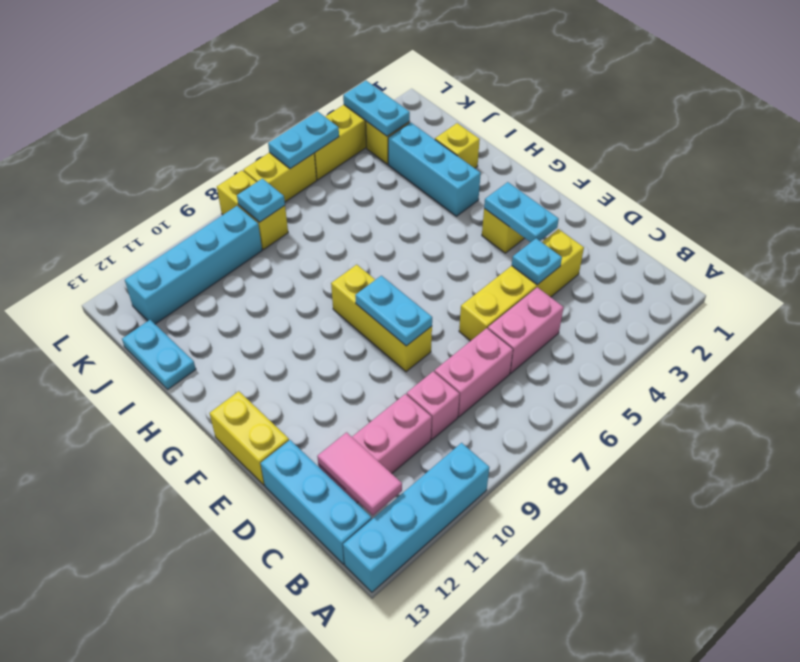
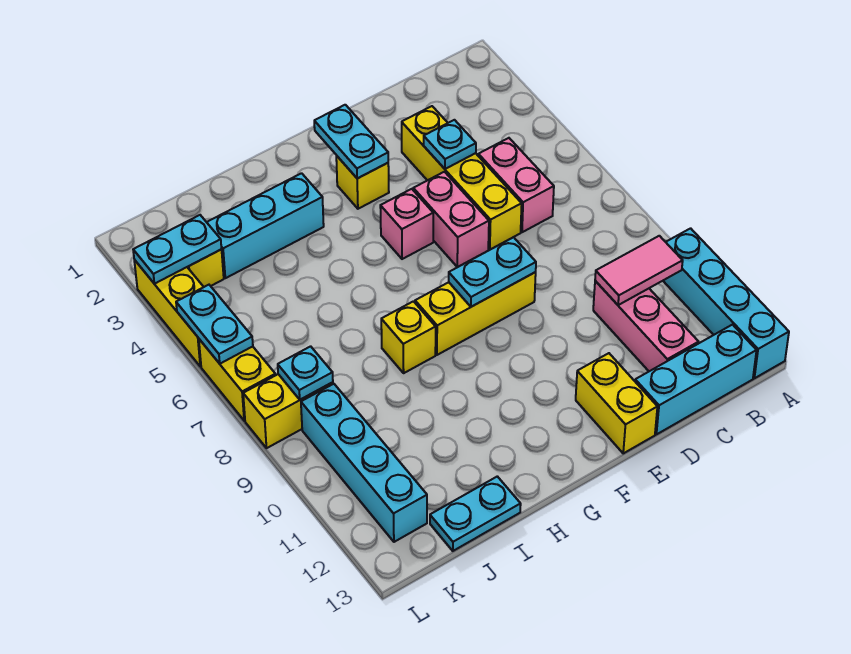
pink 1x2 tile [317,432,402,515] -> pink 1x2 tile moved to [595,236,683,305]
pink 1x2 brick [434,328,513,417] -> pink 1x2 brick moved to [413,172,489,267]
pink 1x1 brick [407,371,459,440] -> pink 1x1 brick moved to [380,189,433,259]
cyan 1x2 plate [484,182,559,242] -> cyan 1x2 plate turned to [314,105,388,178]
yellow 1x2 brick [210,391,289,485] -> yellow 1x2 brick turned to [576,353,657,453]
yellow 1x1 brick [435,123,480,168] -> yellow 1x1 brick moved to [381,301,436,373]

